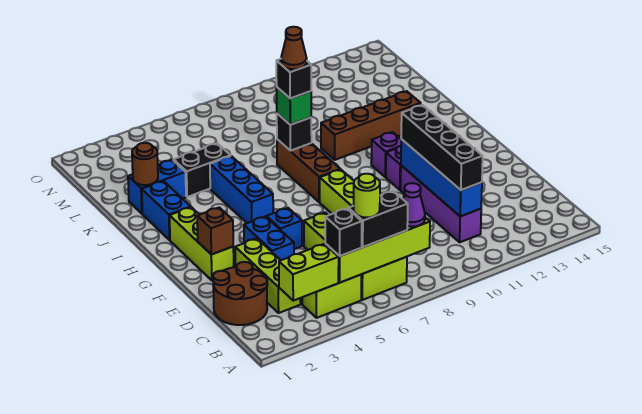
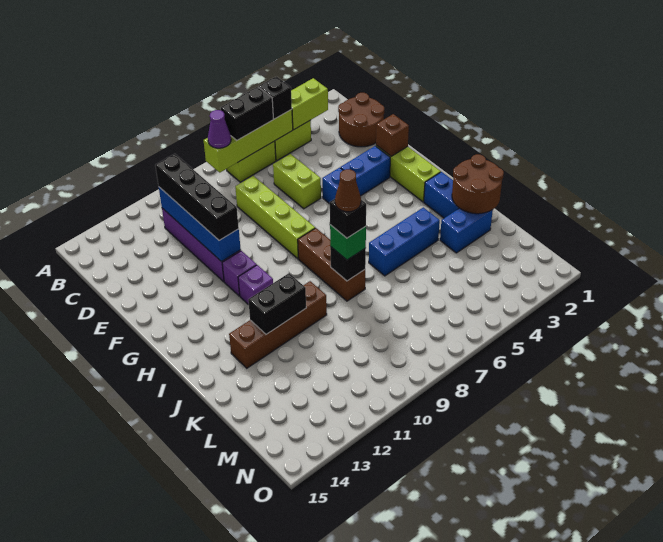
lime 1x1 round brick [354,174,380,218] -> none
lime 1x3 brick [235,239,301,313] -> none
blue 1x2 brick [244,216,294,260] -> blue 1x2 brick turned to [340,146,390,196]
blue 1x3 brick [210,156,273,223] -> blue 1x3 brick turned to [369,207,440,276]
brown 1x1 round brick [132,143,158,185] -> brown 2x2 round brick [452,154,504,214]
black 1x2 brick [173,143,231,197] -> black 1x2 brick moved to [248,273,306,334]

